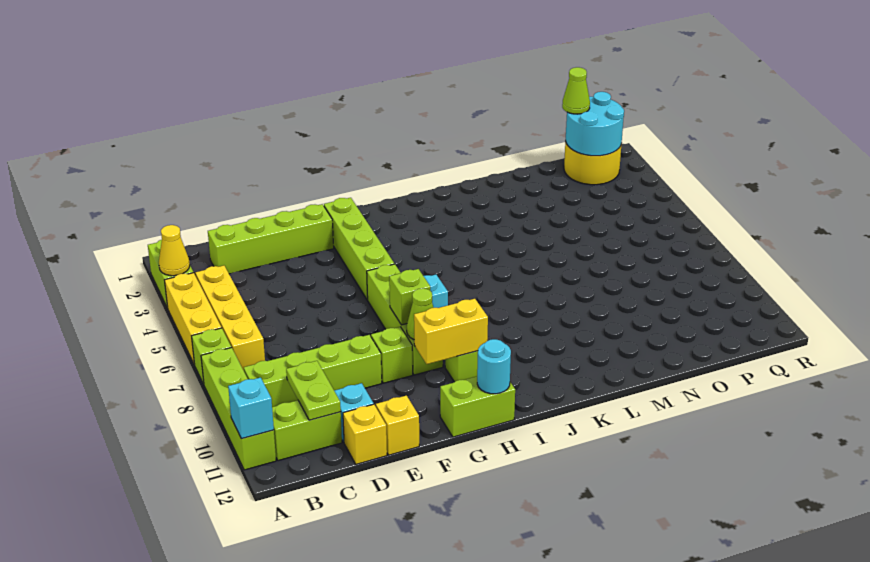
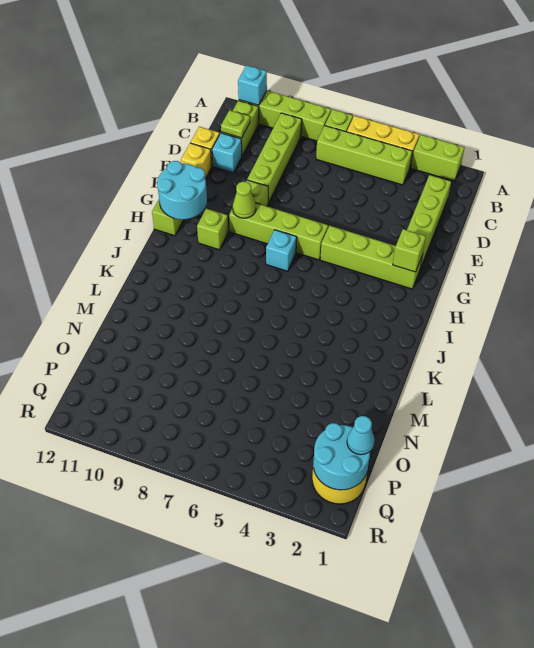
yellow 1x1 cone [159,225,190,276] -> none
yellow 1x4 brick [195,266,265,370] -> lime 1x4 brick [316,126,412,185]
lime 1x2 plate [286,361,341,420] -> lime 1x1 plate [221,110,250,138]
lime 1x1 brick [389,269,430,325] -> lime 1x1 brick moved to [393,229,426,272]
yellow 1x2 brick [414,299,488,364] -> none
cyan 1x1 round brick [477,339,511,394] -> cyan 2x2 round brick [157,161,207,220]
lime 1x1 cone [562,67,590,114] -> cyan 1x1 cone [347,416,375,455]

